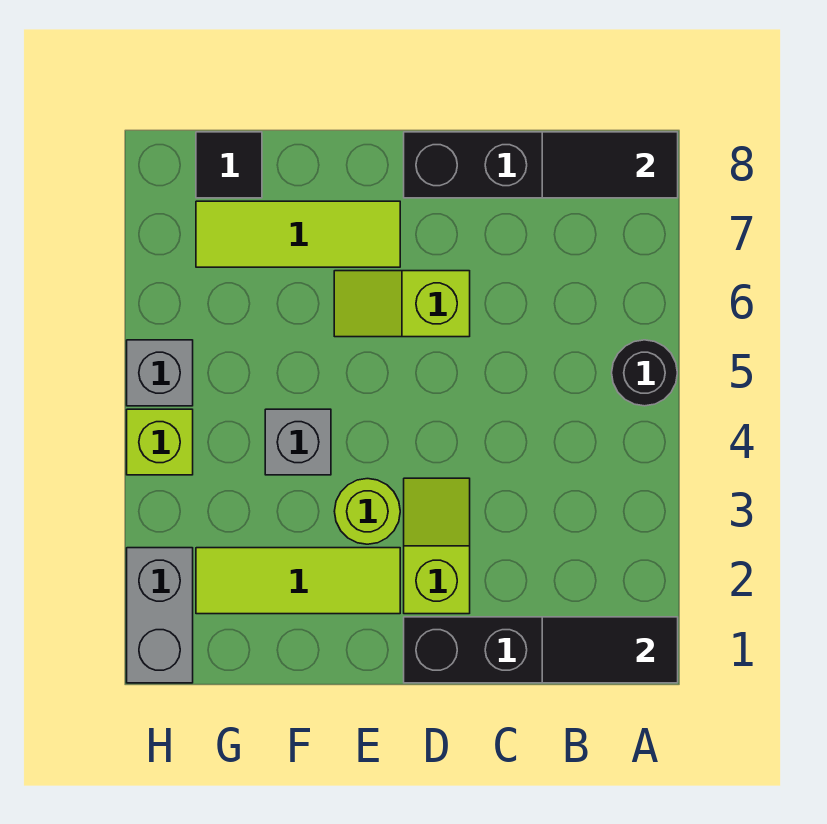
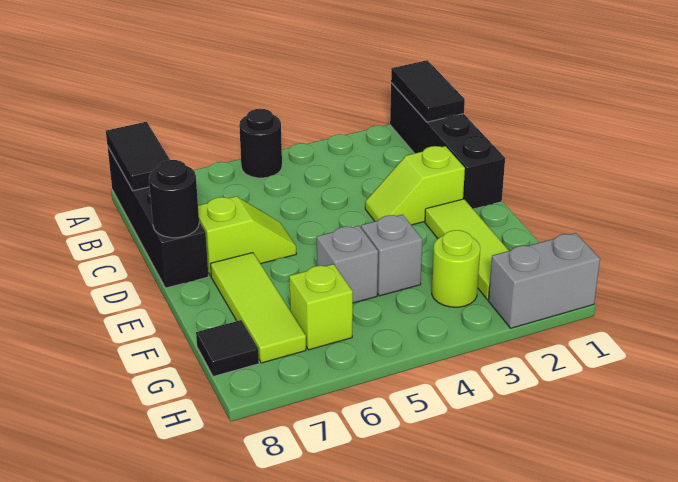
lime 1x2 slope [334,271,470,337] -> lime 1x2 slope turned to [198,196,296,276]
none -> black 1x1 round brick [149,160,199,238]
lime 1x1 round brick [334,479,400,544] -> lime 1x1 round brick moved to [432,230,480,307]
lime 1x1 brick [127,409,193,475] -> lime 1x1 brick moved to [289,264,353,350]
grey 1x1 brick [127,340,193,406] -> grey 1x1 brick moved to [317,226,378,303]

